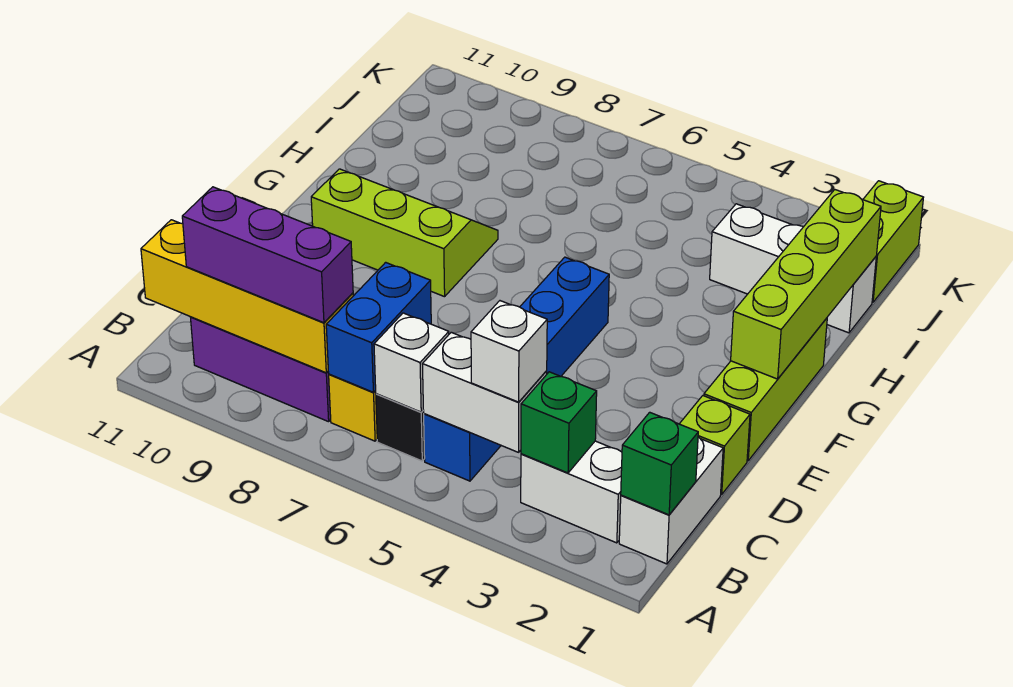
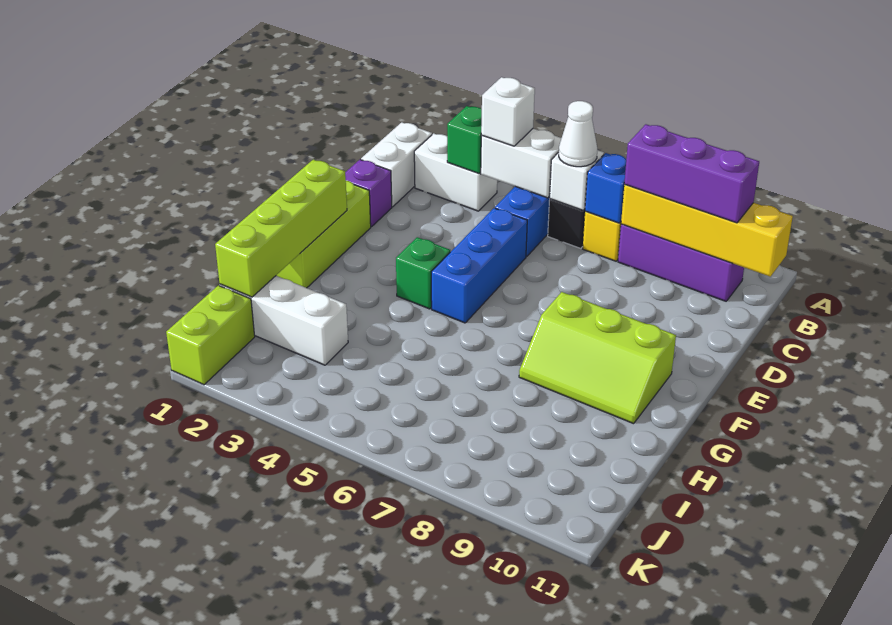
green 1x1 brick [621,412,698,515] -> green 1x1 brick moved to [396,237,450,309]
none -> white 1x1 cone [559,101,597,167]
blue 1x2 brick [326,262,431,392] -> blue 1x1 brick [585,153,626,223]
lime 1x1 brick [680,396,750,494] -> purple 1x1 brick [345,160,392,227]

